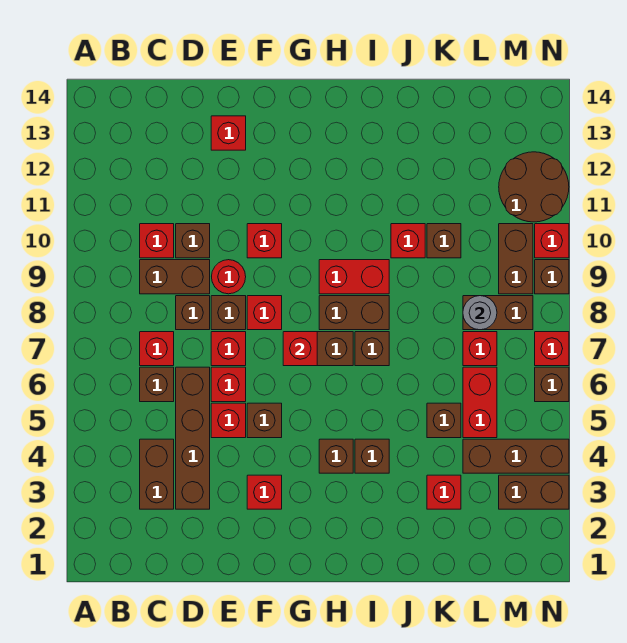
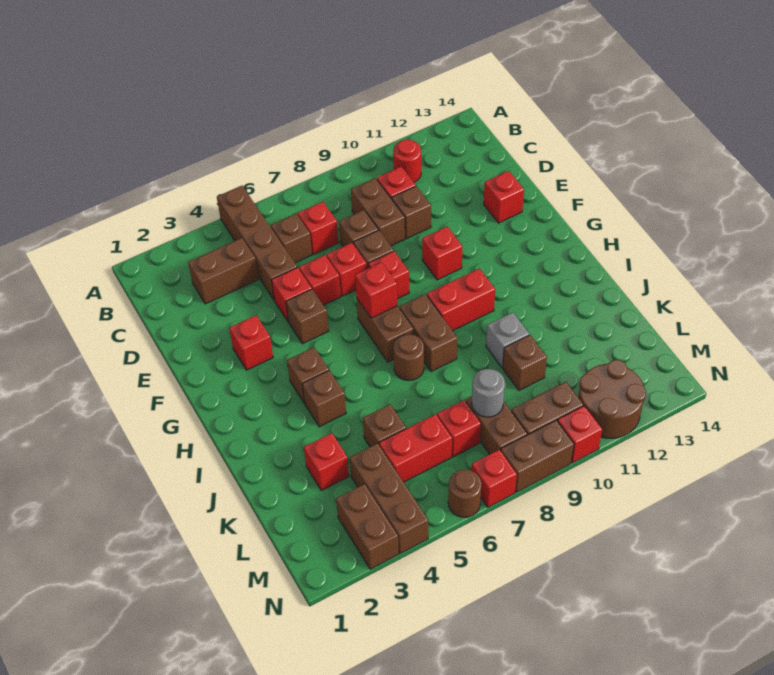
brown 1x4 brick [176,367,210,509] -> brown 1x4 brick turned to [217,186,297,300]
red 1x1 round brick [212,260,246,294] -> red 1x1 round brick moved to [393,140,421,182]
red 1x2 brick [319,260,389,294] -> red 1x2 brick turned to [427,269,495,331]
brown 1x1 brick [355,332,389,366] -> brown 1x1 round brick [393,334,424,381]
red 1x1 brick [391,224,425,258] -> grey 1x1 brick [486,312,529,367]
brown 1x1 brick [535,367,569,402] -> brown 1x1 round brick [448,470,481,517]
brown 1x1 brick [535,260,569,294] -> brown 1x2 brick [501,420,574,492]

